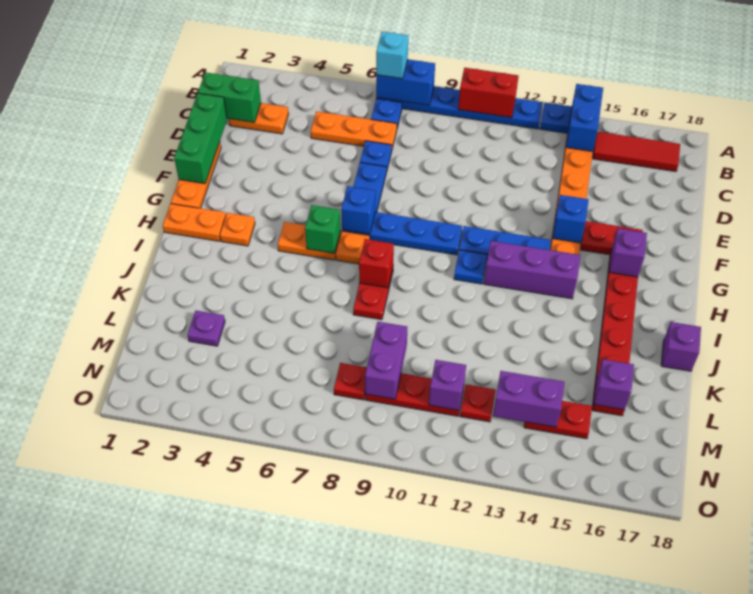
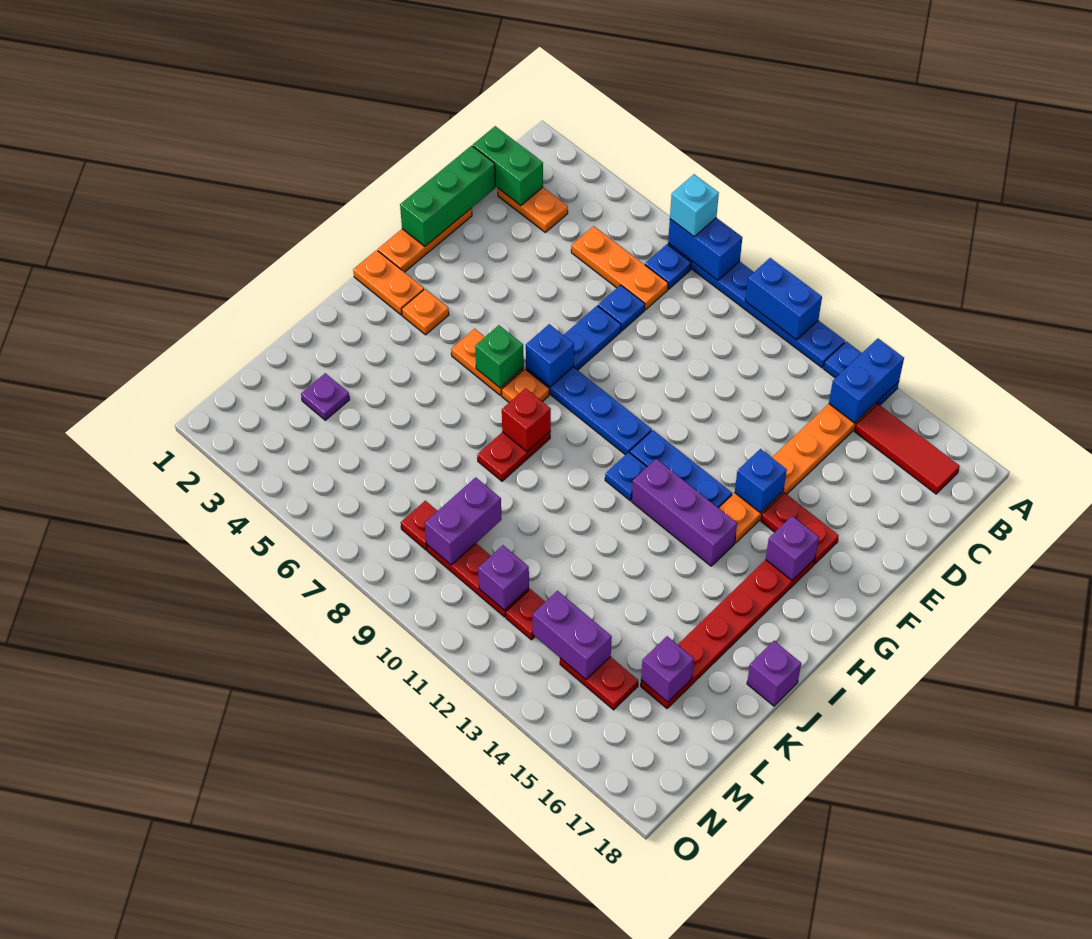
red 1x2 brick [458,68,519,118] -> blue 1x2 brick [745,258,822,340]

